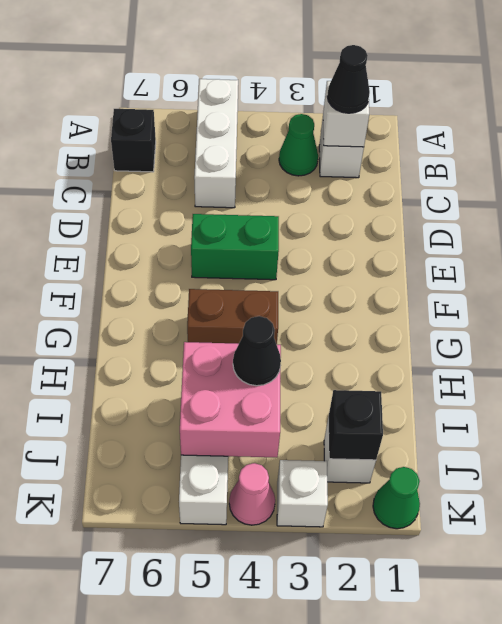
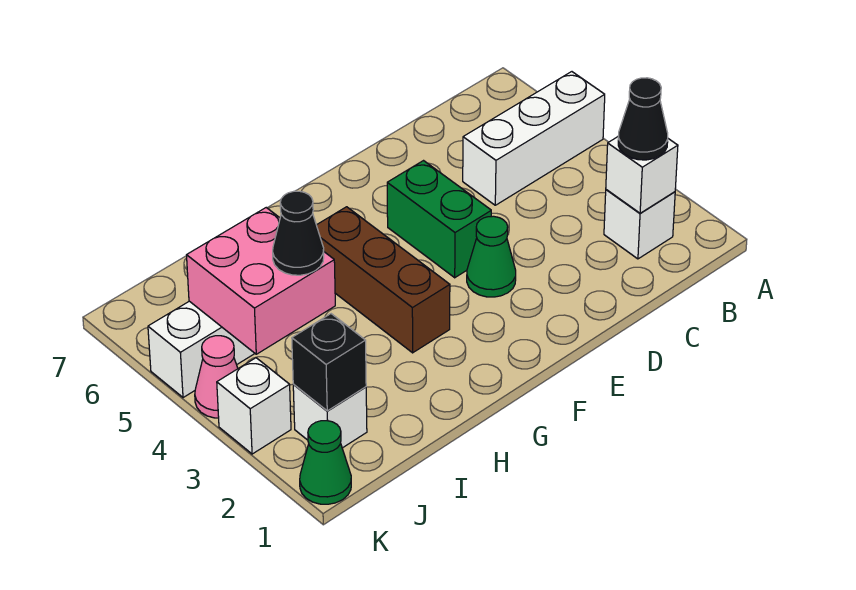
green 1x1 cone [279,114,318,176] -> green 1x1 cone moved to [467,216,516,297]
black 1x1 brick [111,109,156,172] -> none
brown 1x2 brick [187,289,278,344] -> brown 1x3 brick [317,207,450,353]

